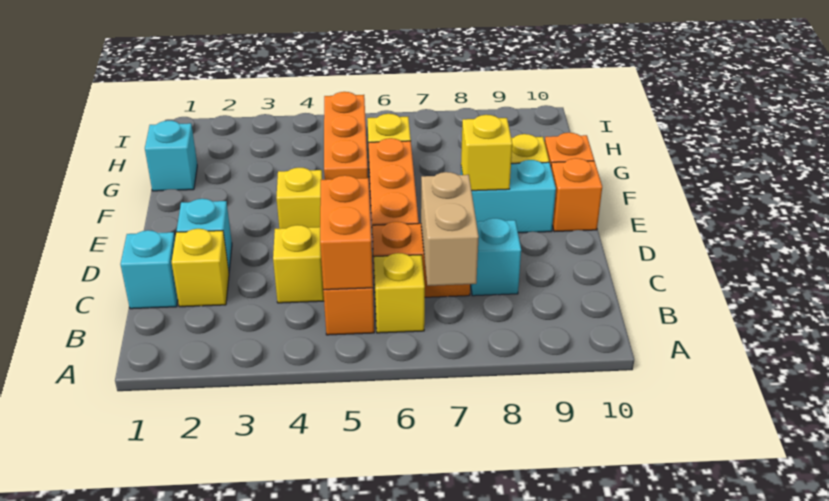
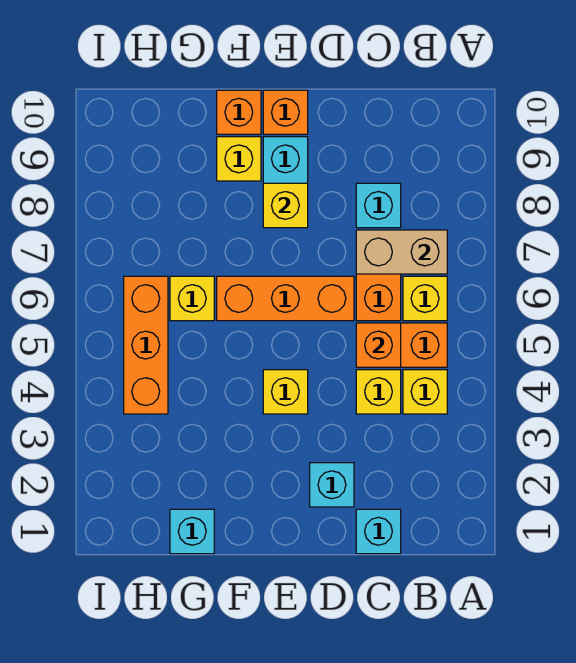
orange 1x2 brick [320,175,373,290] -> orange 1x1 brick [356,323,401,367]
yellow 1x1 brick [172,229,229,307] -> yellow 1x1 brick moved to [403,370,447,414]
orange 1x3 brick [324,92,368,180] -> orange 1x3 brick turned to [124,276,168,414]

